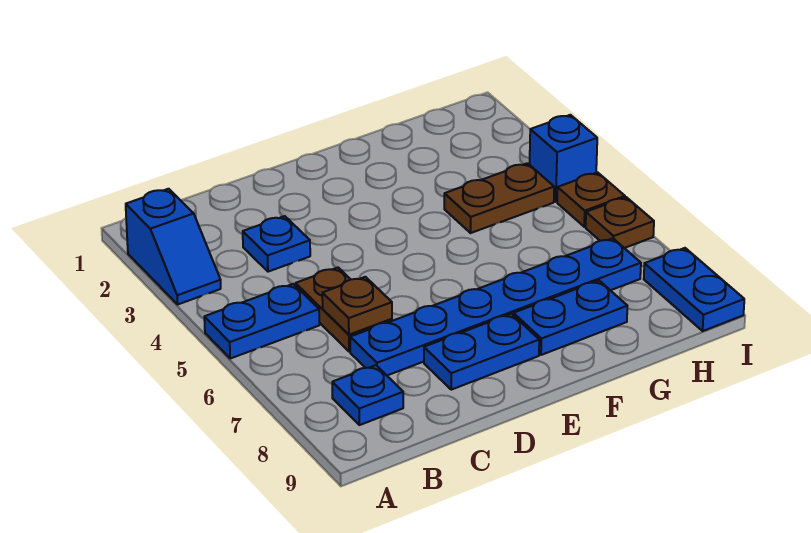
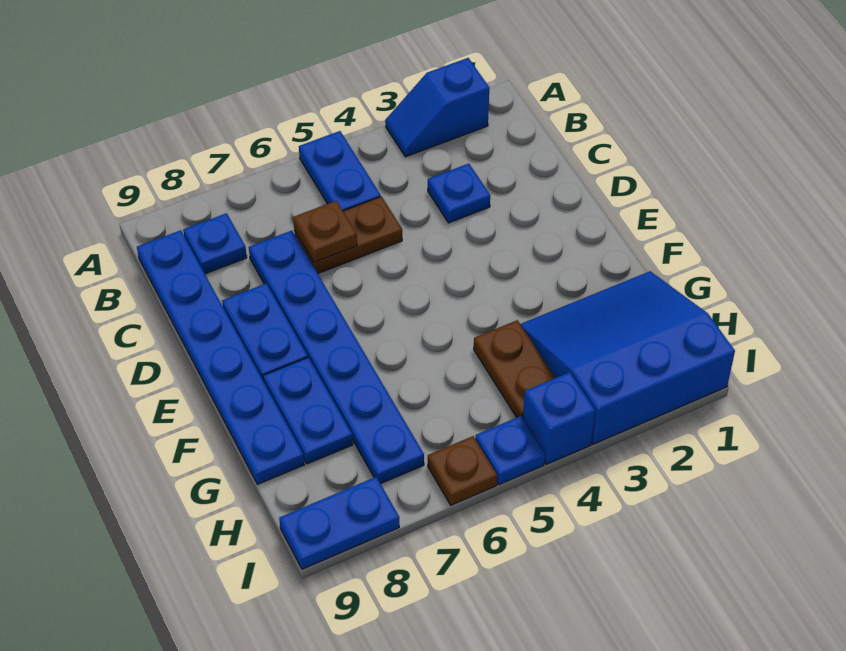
none -> blue 1x6 plate [137,230,304,484]
none -> blue 3x3 slope [520,271,735,444]
brown 1x1 plate [557,172,625,227] -> blue 1x1 plate [475,416,545,485]

